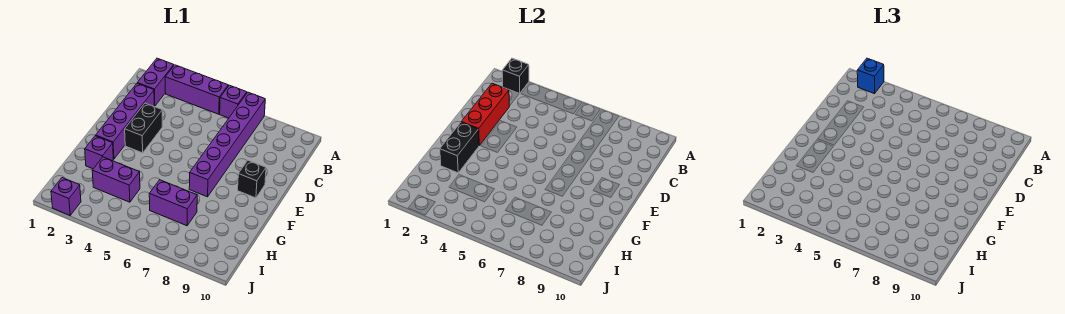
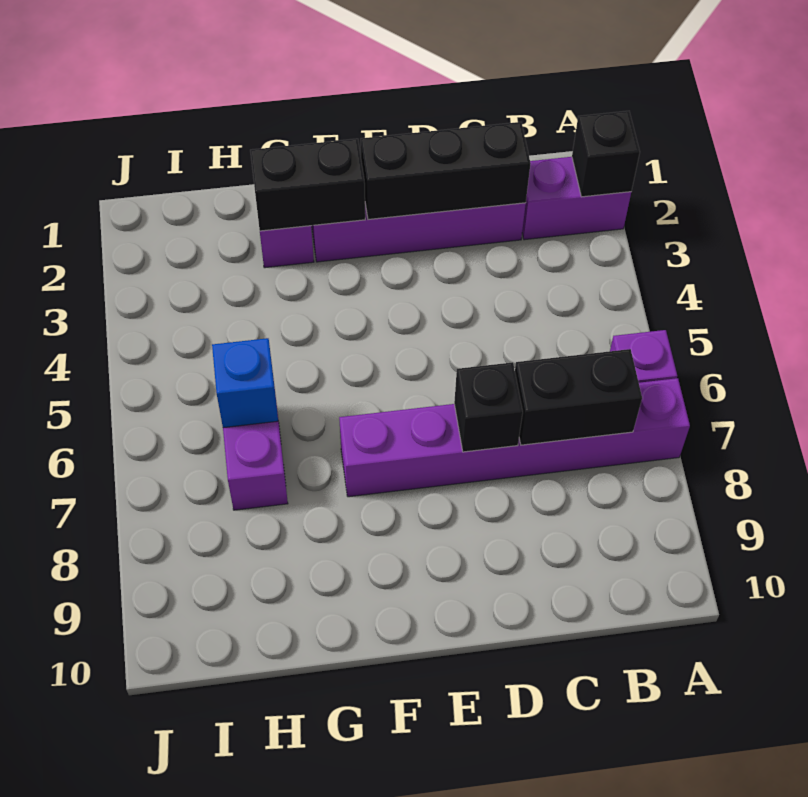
blue 1x1 brick [857,58,884,94] -> blue 1x1 brick moved to [212,338,278,428]
purple 1x3 brick [165,65,228,114] -> none
red 1x3 brick [461,83,509,145] -> black 1x3 brick [361,122,531,219]
black 1x2 brick [125,103,162,153] -> black 1x2 brick moved to [515,349,642,445]
black 1x1 brick [238,160,266,198] -> black 1x1 brick moved to [454,362,523,452]
purple 1x2 brick [92,157,140,202] -> none
purple 1x1 brick [51,178,81,215] -> none

